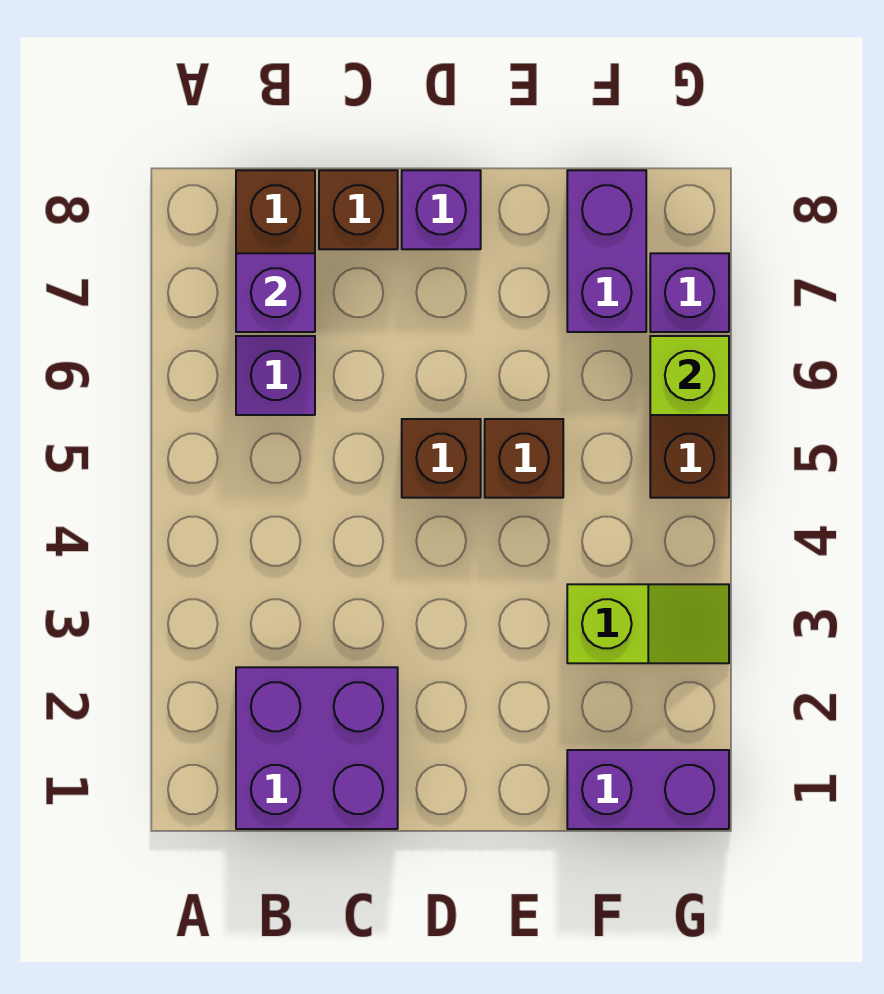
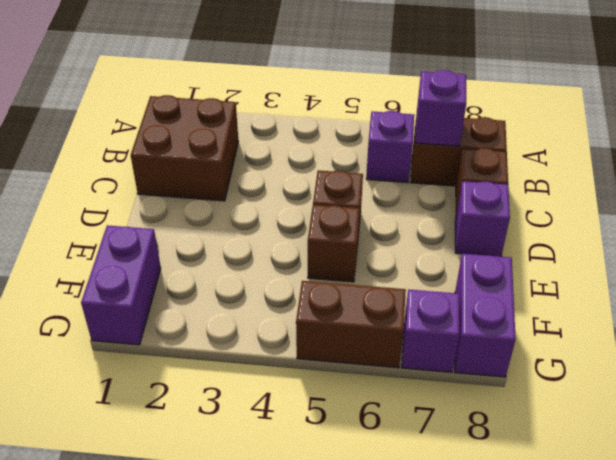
purple 2x2 brick [236,667,398,829] -> brown 2x2 brick [131,95,238,201]
lime 1x2 slope [567,584,729,663] -> none
purple 1x2 brick [567,170,646,332] -> purple 1x2 brick turned to [455,254,516,377]
lime 1x1 brick [650,336,729,415] -> none

